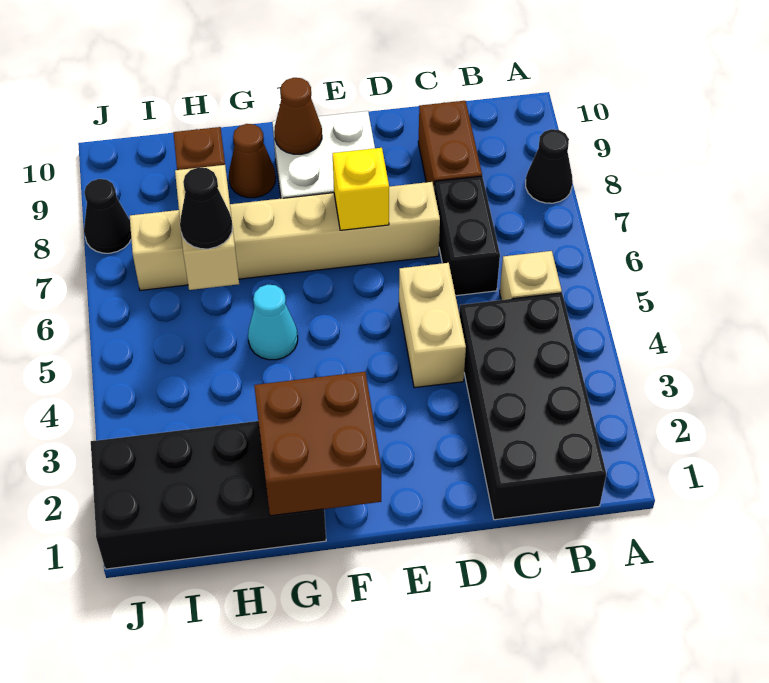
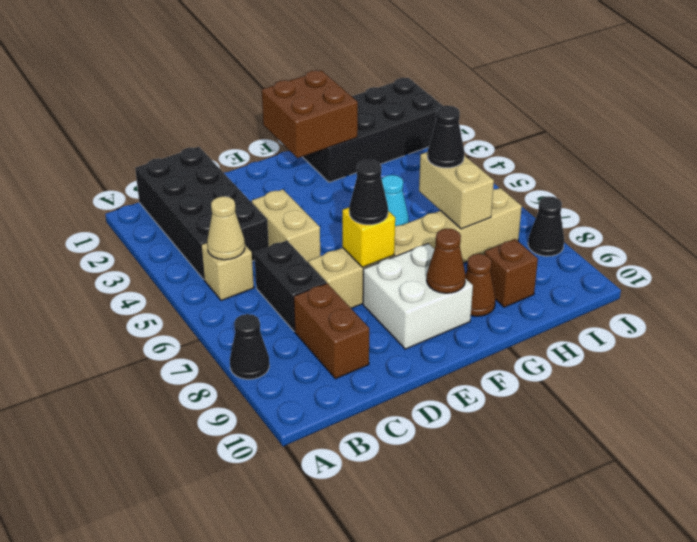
none -> tan 1x1 cone [207,196,245,260]
none -> black 1x1 cone [349,160,388,225]

